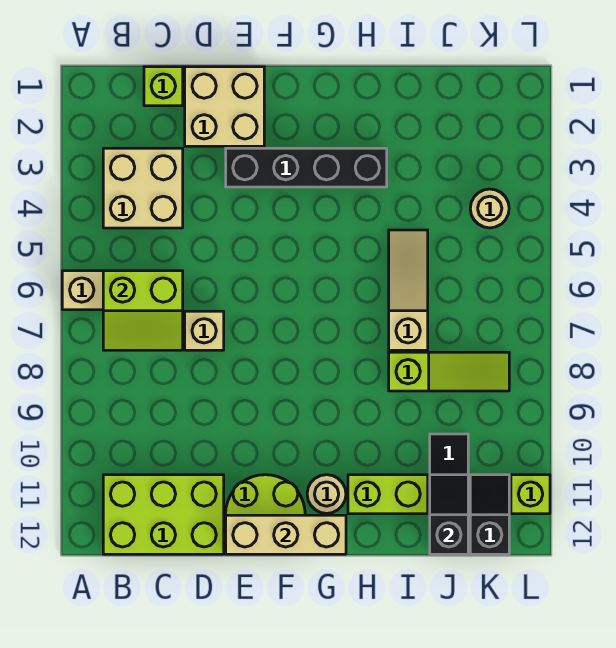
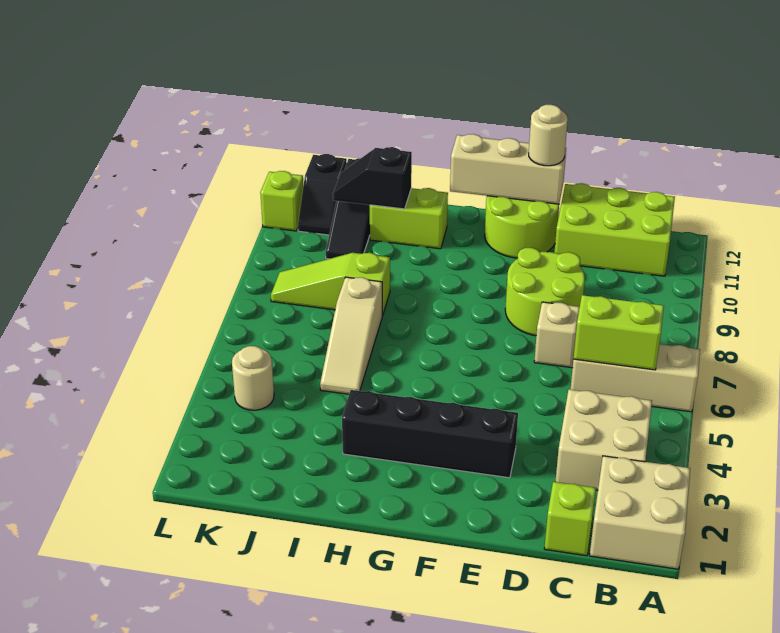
tan 2x2 brick [185,67,264,146] -> tan 2x2 brick moved to [590,456,690,569]
none -> lime 2x2 round brick [505,248,585,336]
tan 1x1 round brick [307,475,346,513] -> tan 1x1 round brick moved to [529,105,568,166]
black 1x2 slope [430,475,468,554] -> black 1x2 slope turned to [333,147,412,209]

